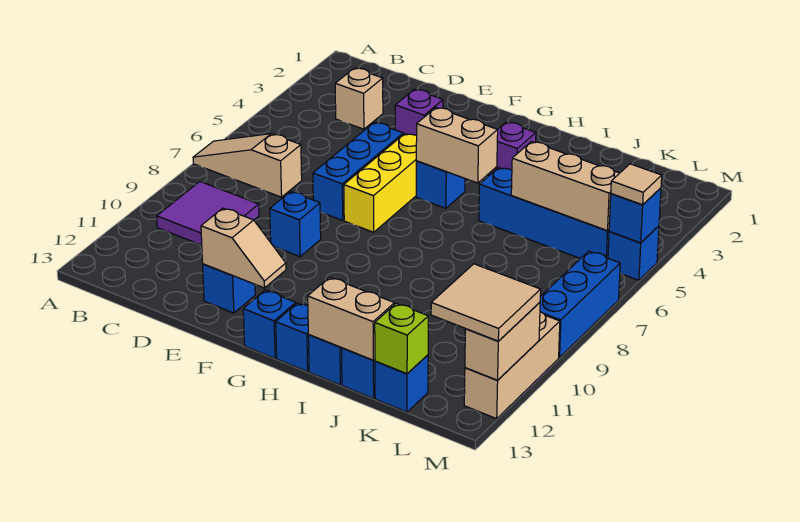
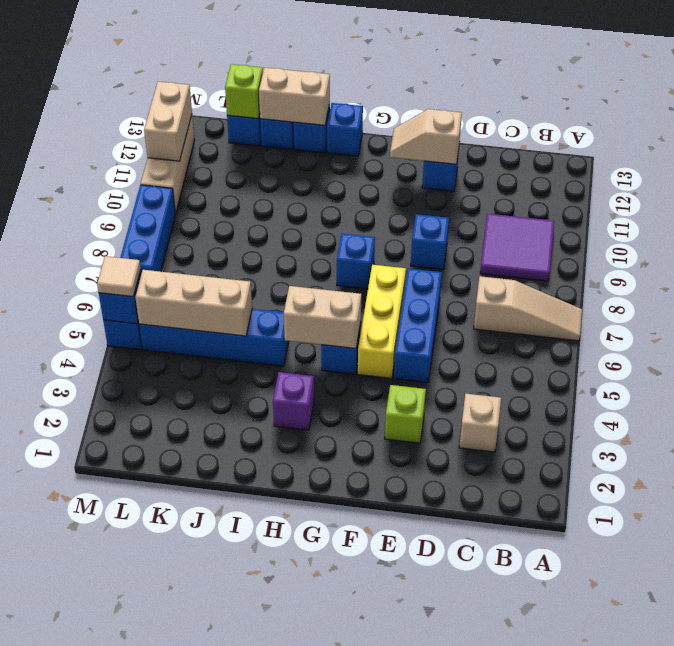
purple 1x1 brick [395,89,443,136] -> lime 1x1 brick [385,385,426,443]
blue 1x1 brick [243,290,296,358] -> blue 1x1 brick moved to [337,234,375,289]
tan 2x2 tile [431,264,541,341] -> none

